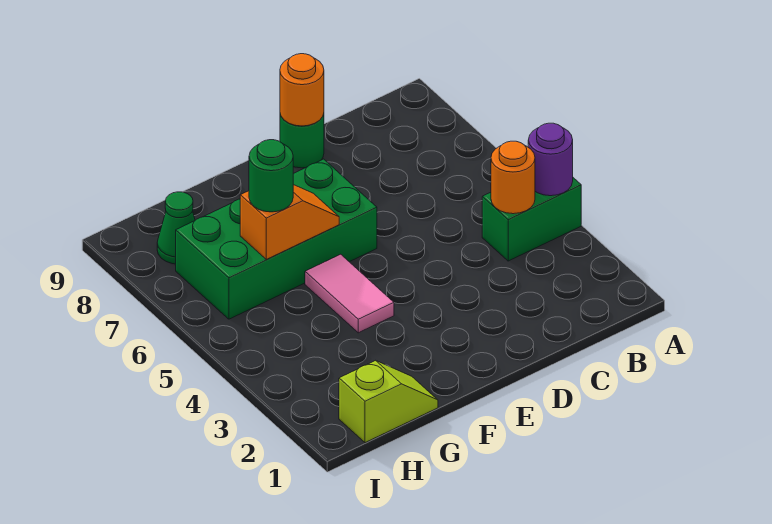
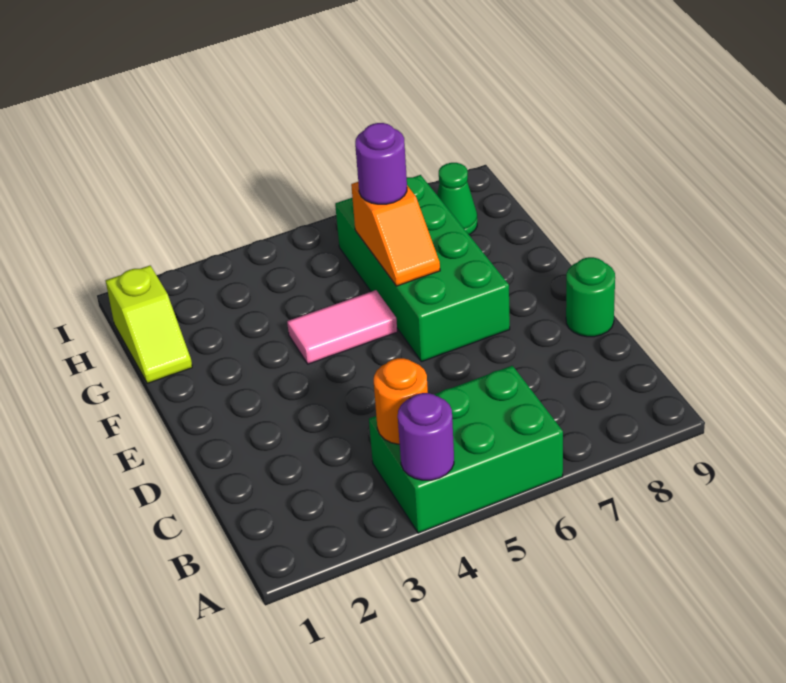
green 1x2 brick [482,178,581,261] -> green 2x3 brick [369,366,563,533]
orange 1x1 round brick [280,54,324,126] -> none
green 1x1 round brick [249,140,293,212] -> purple 1x1 round brick [355,123,407,204]

